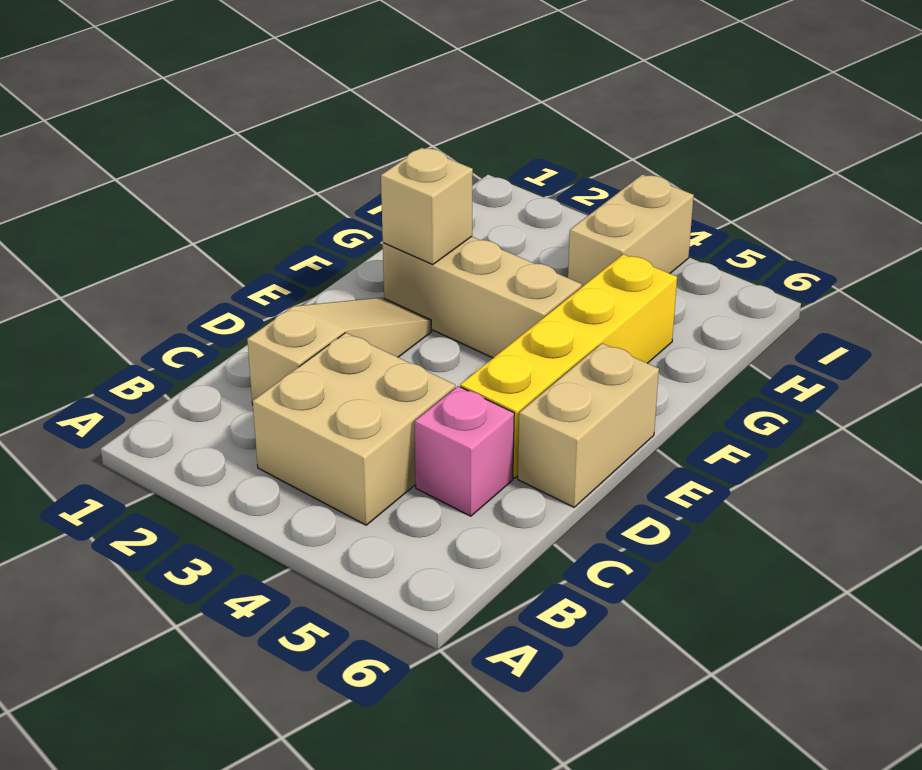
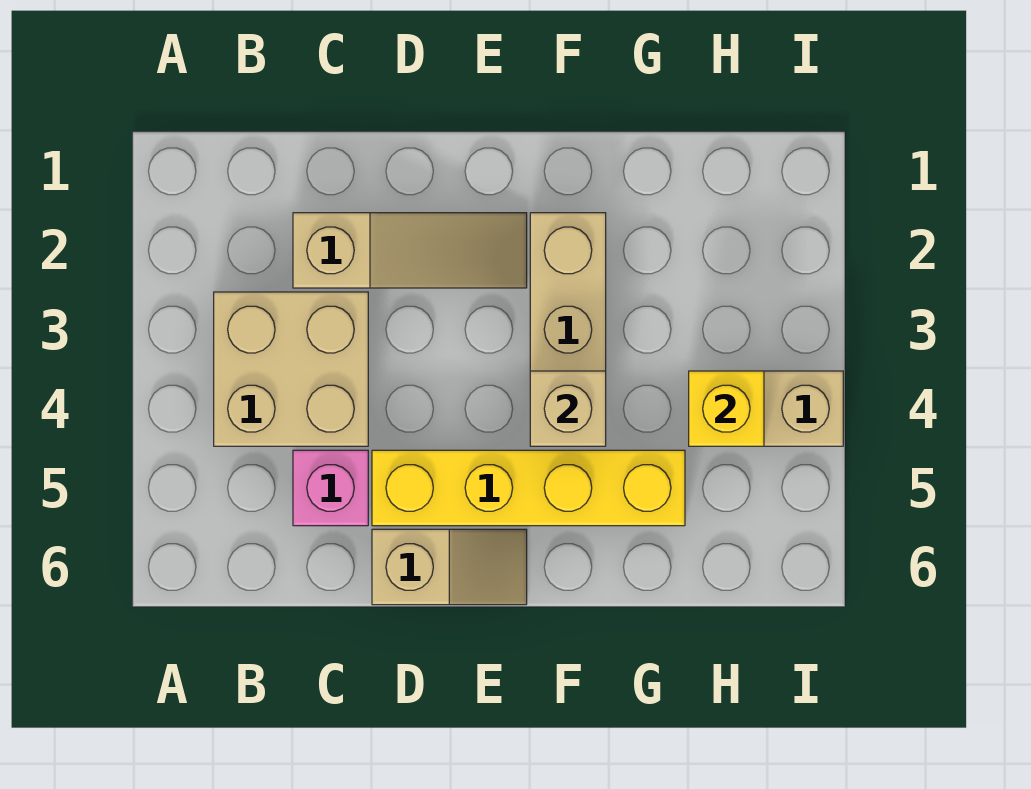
tan 1x2 brick [518,343,659,507] -> tan 1x2 slope [372,529,527,605]
tan 1x1 brick [381,148,473,265] -> tan 1x1 brick moved to [530,371,606,446]
none -> yellow 1x1 brick [689,371,764,446]

